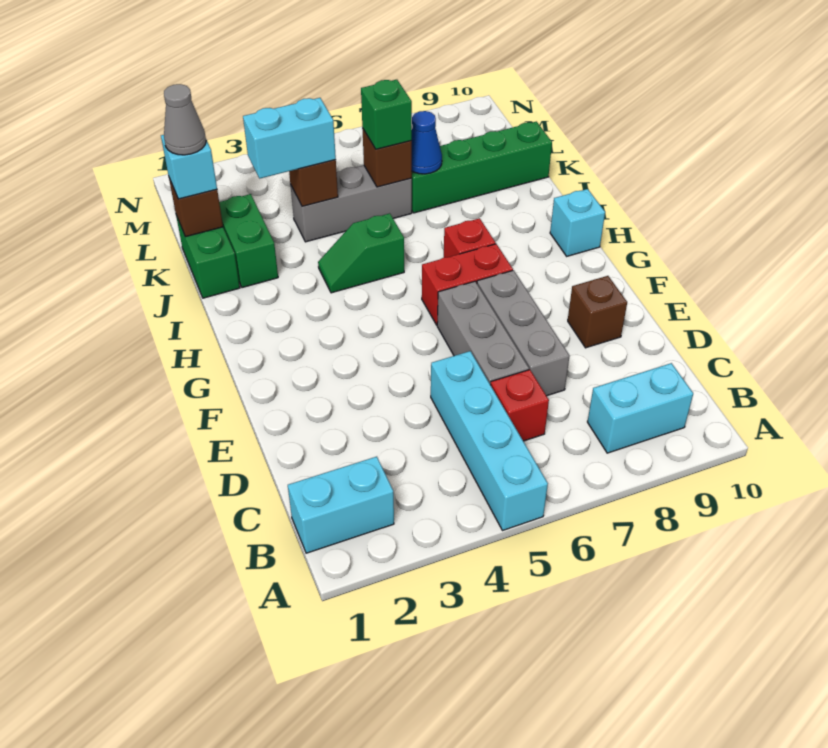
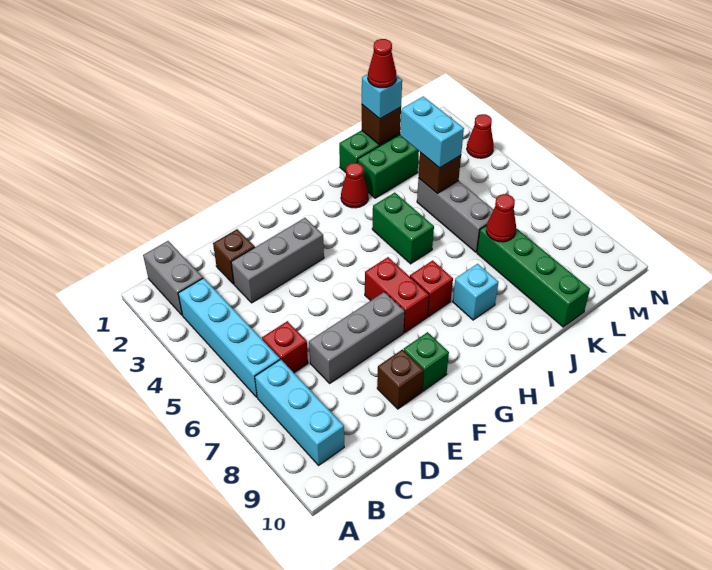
cyan 1x4 brick [431,351,548,531] -> cyan 1x4 brick turned to [178,278,280,397]
cyan 1x2 brick [288,457,394,553] -> grey 1x2 brick [143,241,203,315]
cyan 1x2 brick [588,363,693,453] -> cyan 1x3 brick [255,360,344,465]
grey 1x3 brick [437,281,529,385] -> grey 1x3 brick moved to [231,218,324,303]
cyan 1x1 brick [550,189,605,256] -> cyan 1x1 brick moved to [453,264,498,320]
none -> red 1x1 cone [341,163,368,208]
green 1x2 slope [318,213,404,293] -> green 1x2 brick [372,193,434,264]
grey 1x1 cone [164,84,206,155] -> red 1x1 cone [368,39,396,88]
brown 1x1 brick [362,128,412,187] -> brown 1x1 brick moved to [213,229,255,284]
green 1x1 brick [361,80,412,149] -> green 1x1 brick moved to [404,332,449,391]
blue 1x1 cone [412,111,442,174] -> red 1x1 cone [486,194,516,242]
none -> red 1x1 cone [467,114,494,158]

